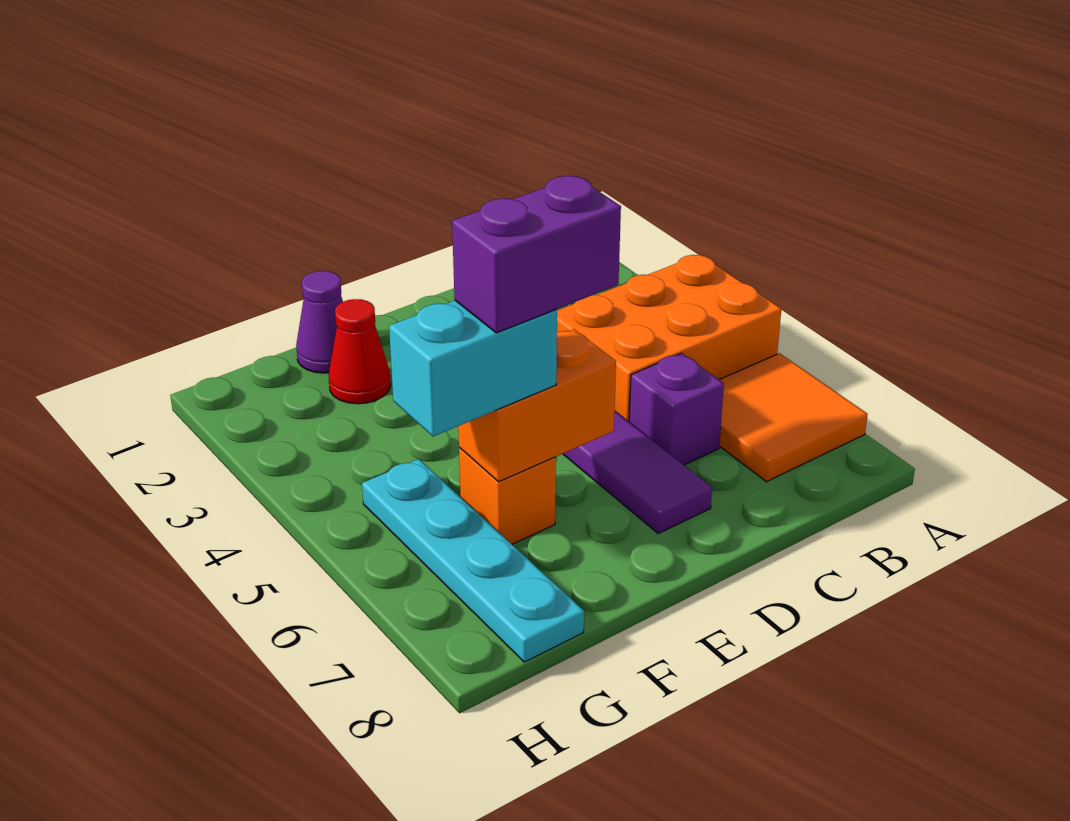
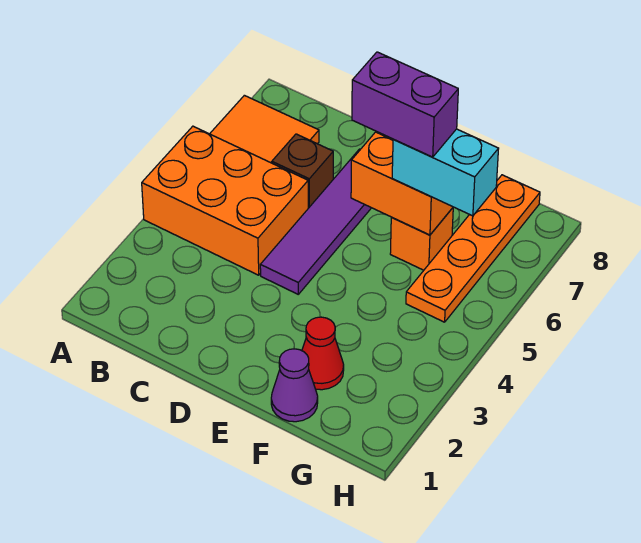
purple 1x1 brick [629,353,724,465] -> brown 1x1 brick [272,134,333,208]
cyan 1x4 plate [362,459,584,662] -> orange 1x4 plate [406,175,540,322]

